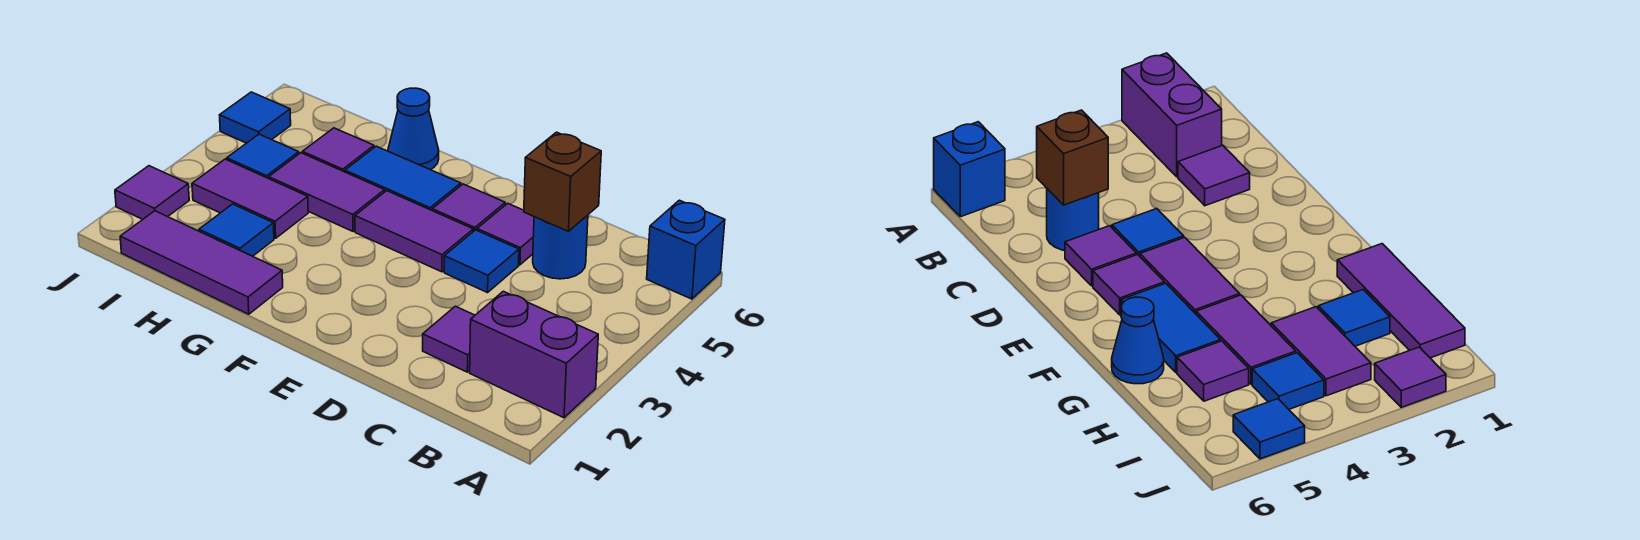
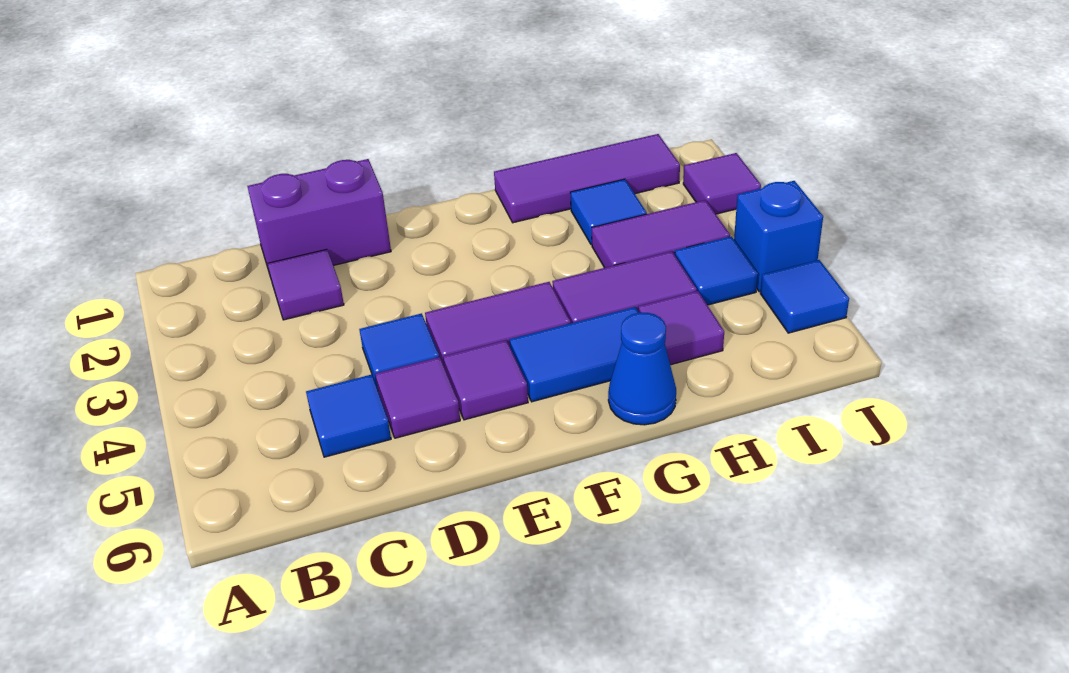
purple 1x2 brick [470,291,598,418] -> purple 1x2 brick moved to [247,159,391,274]
blue 1x1 brick [647,200,725,299] -> blue 1x1 brick moved to [734,181,823,292]
blue 1x1 round brick [533,215,588,279] -> blue 1x1 tile [306,375,391,457]
brown 1x1 brick [524,132,601,231] -> none

